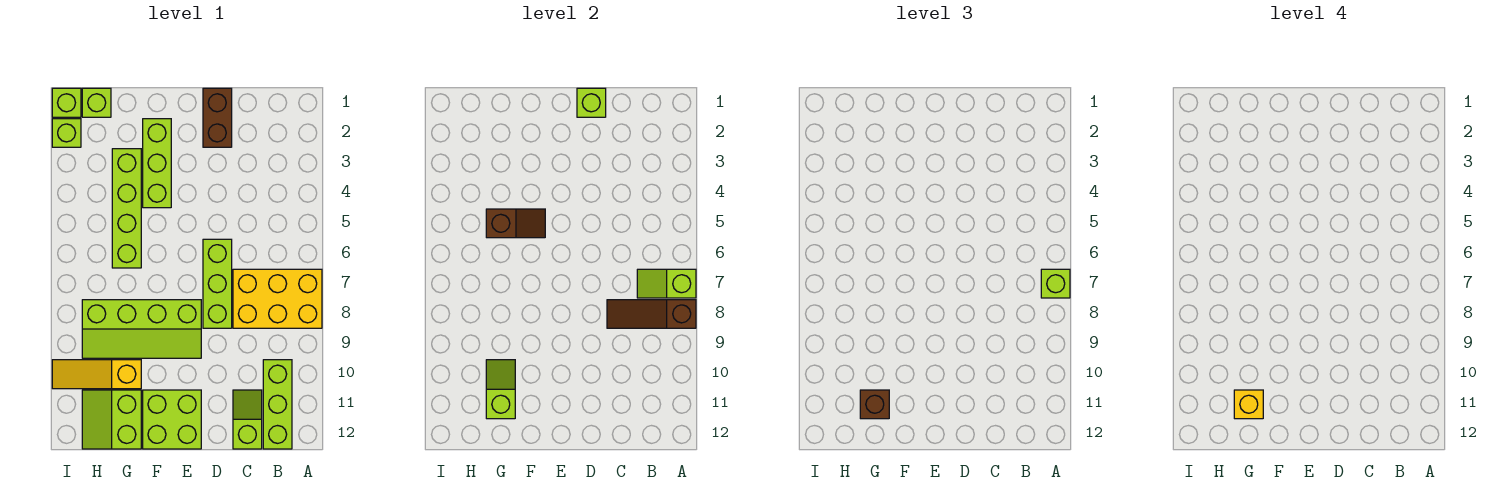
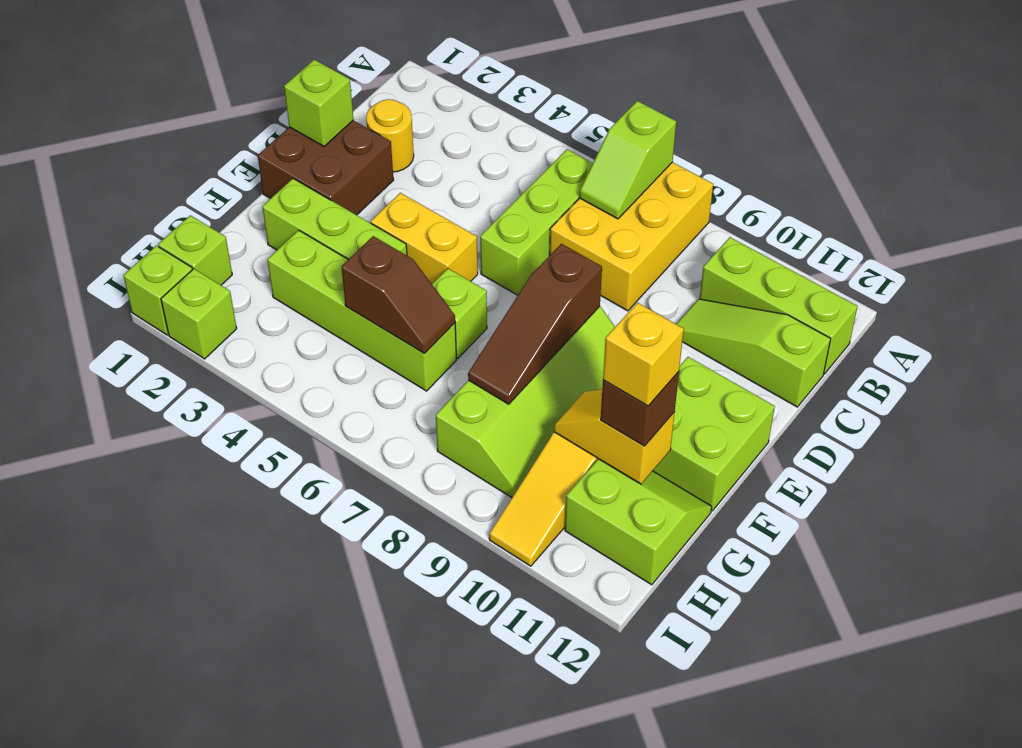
lime 1x1 brick [1041,269,1070,298] -> lime 1x1 brick moved to [432,269,487,358]
brown 1x3 slope [607,300,696,328] -> brown 1x3 slope moved to [468,244,602,404]
none -> yellow 1x1 round brick [366,99,414,172]
lime 1x2 slope [233,390,262,449] -> lime 1x3 slope [677,299,831,407]
brown 1x2 brick [203,88,232,147] -> brown 2x2 brick [258,120,394,215]
lime 1x3 brick [203,239,232,328] -> lime 1x3 brick turned to [480,149,593,295]
none -> yellow 1x2 brick [371,193,478,284]
brown 1x2 slope [486,209,545,238] -> brown 1x2 slope turned to [341,236,455,353]
lime 1x2 slope [486,360,515,419] -> yellow 1x2 slope [554,389,675,484]
lime 2x2 slope [82,390,141,449] -> lime 2x2 slope turned to [565,459,712,585]

